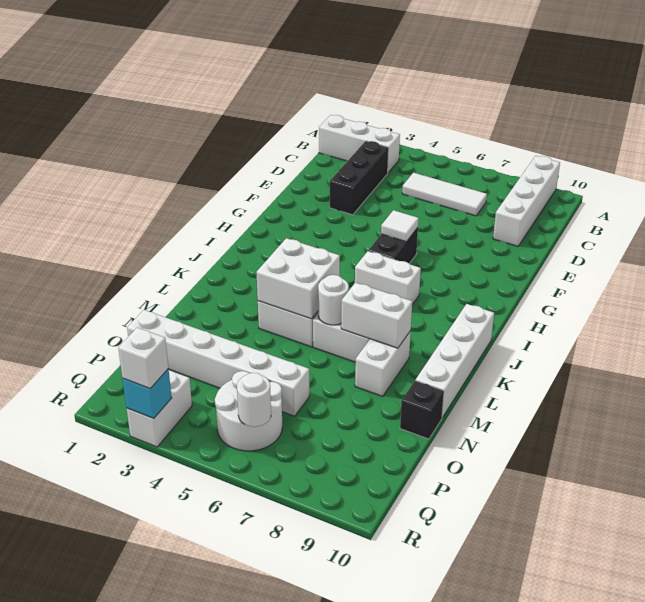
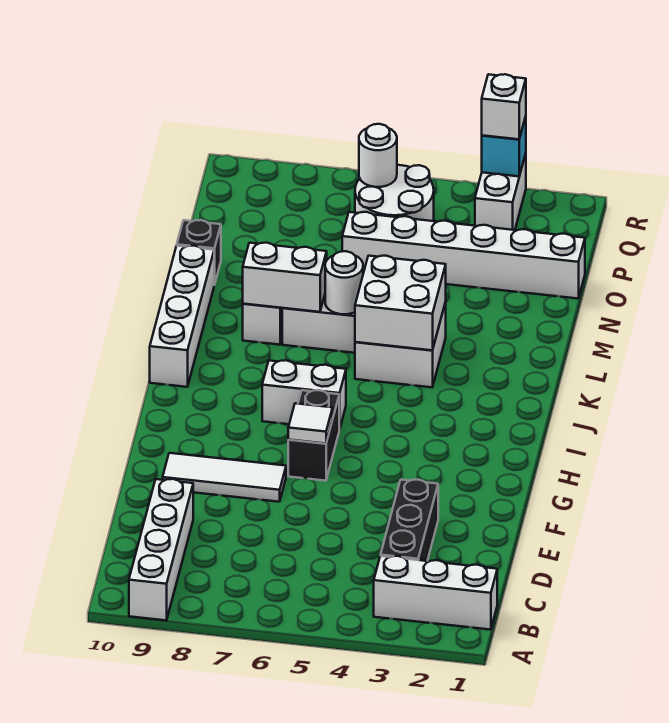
white 1x3 tile [402,173,487,216] -> white 1x3 tile moved to [163,453,286,502]

